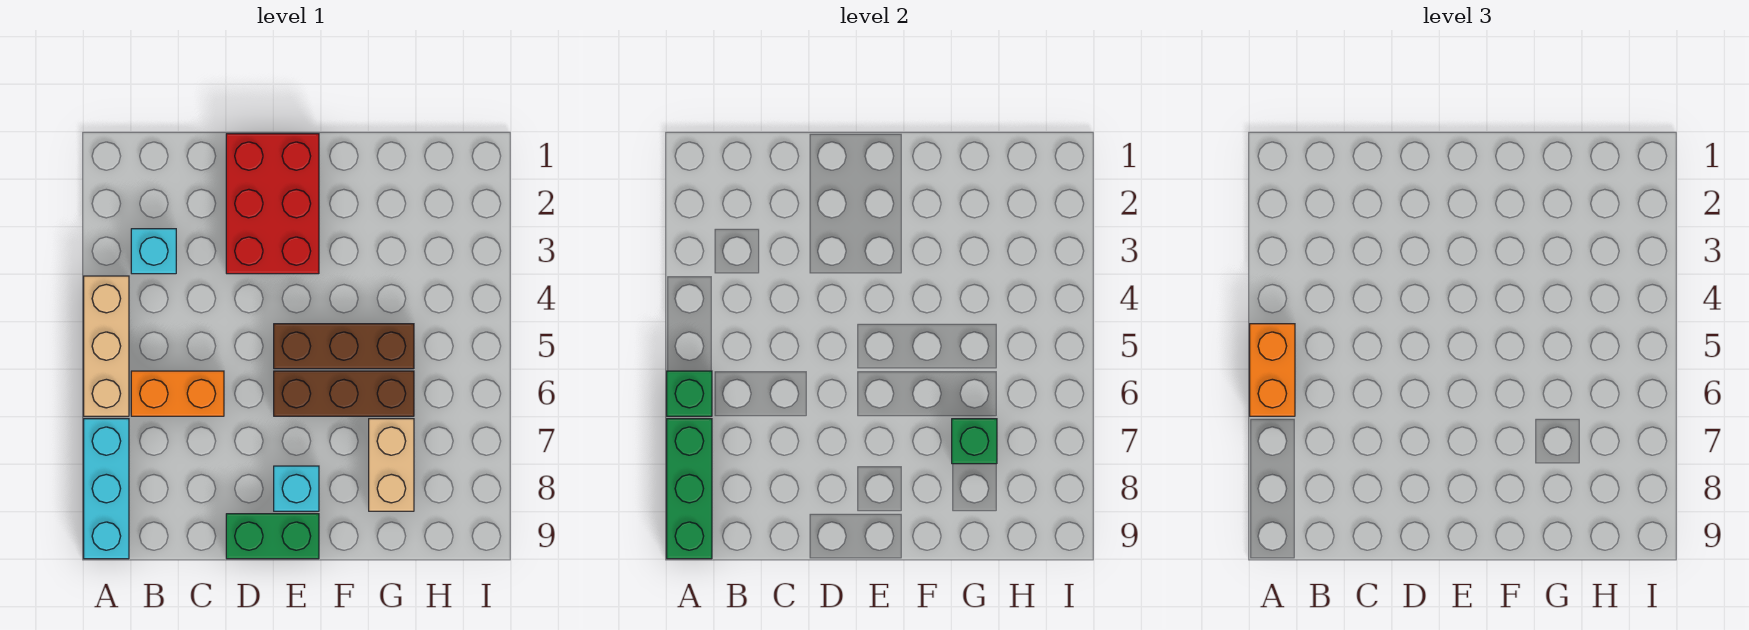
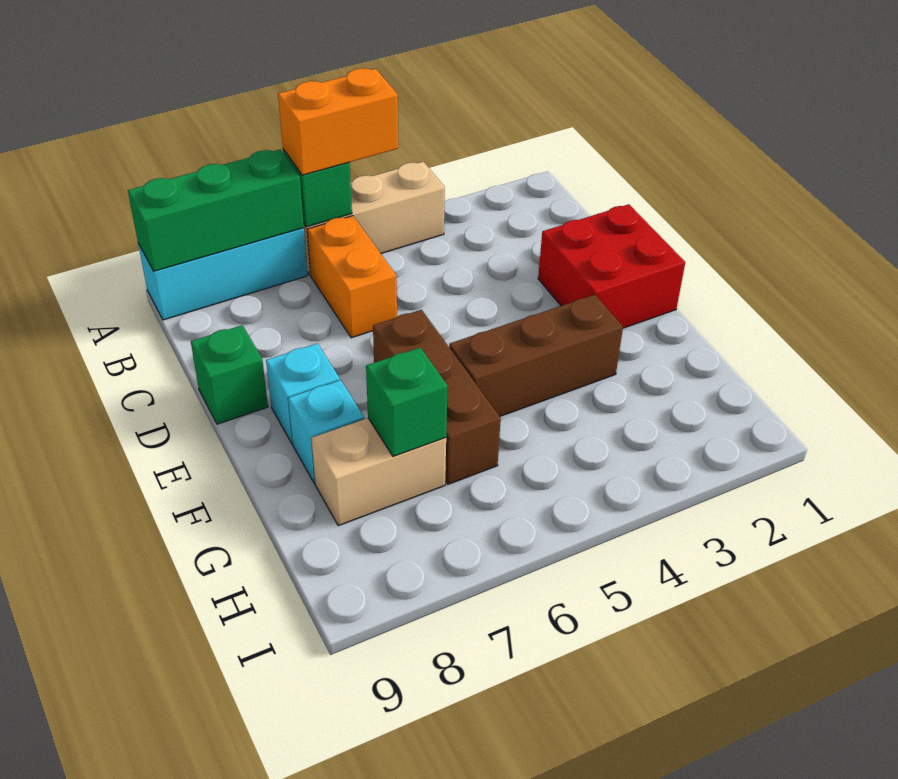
cyan 1x1 brick [131,229,176,274] -> cyan 1x1 brick moved to [288,380,364,484]
red 2x3 brick [226,134,319,274] -> red 2x2 brick [538,204,685,328]
green 1x2 brick [226,514,319,559] -> green 1x1 brick [191,325,268,424]
brown 1x3 brick [274,324,414,369] -> brown 1x3 brick turned to [449,295,623,416]

